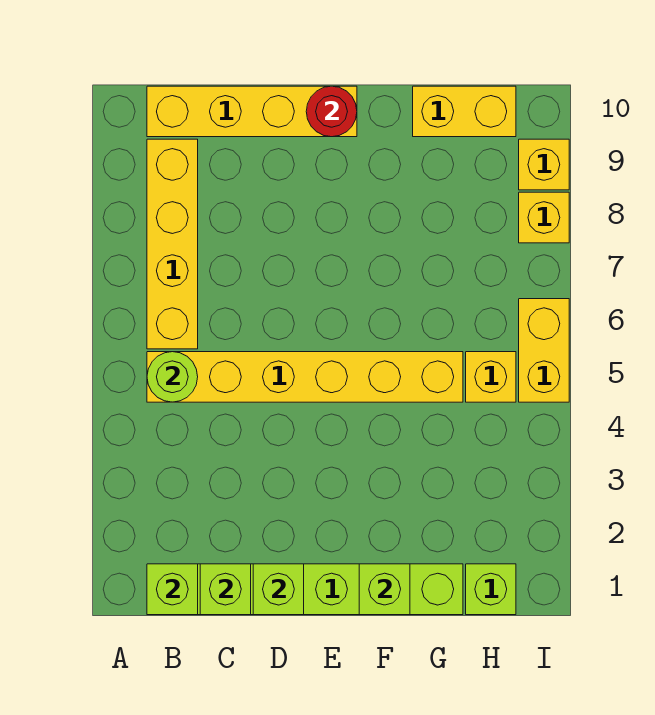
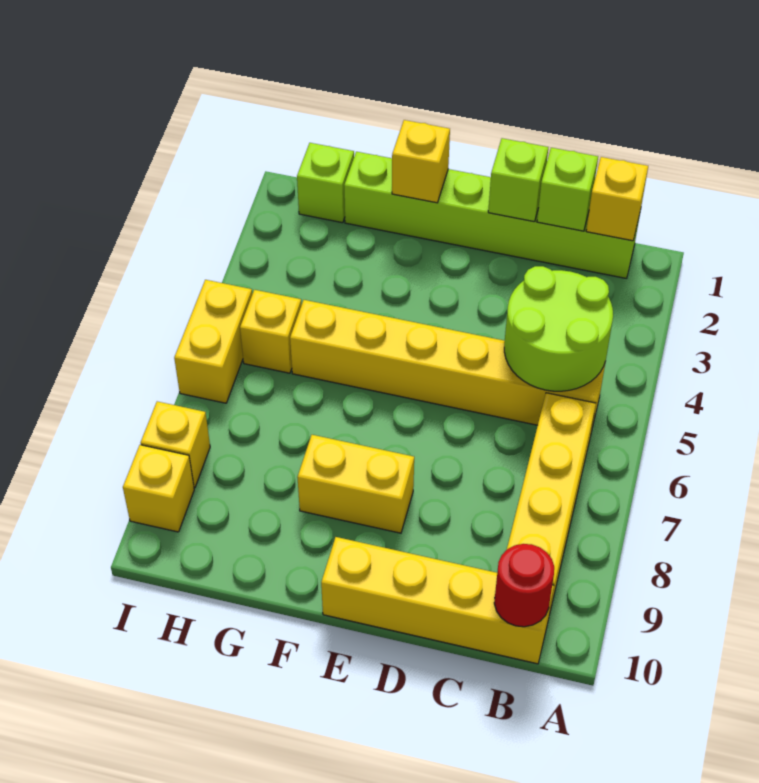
lime 1x1 brick [147,564,198,615] -> yellow 1x1 brick [586,157,648,241]
lime 1x1 round brick [147,352,198,402] -> lime 2x2 round brick [504,266,613,391]
red 1x1 round brick [306,86,357,137] -> red 1x1 round brick moved to [494,544,554,627]
lime 1x1 brick [359,564,410,615] -> yellow 1x1 brick [392,120,450,203]
yellow 1x2 brick [413,86,516,137] -> yellow 1x2 brick moved to [297,435,414,533]

